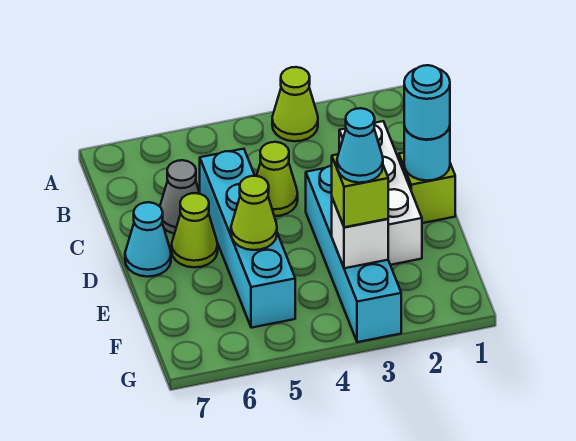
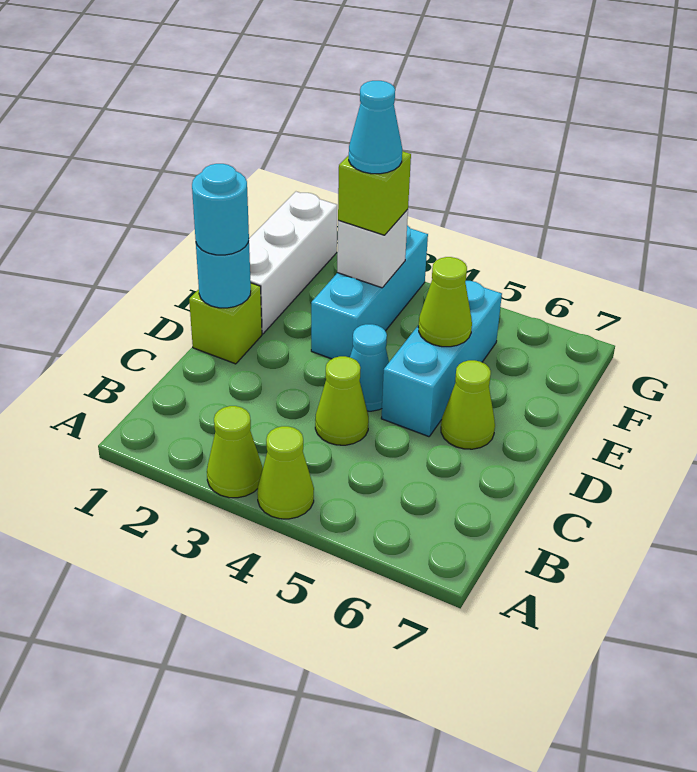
none -> lime 1x1 cone [257,426,314,519]
white 1x3 brick [339,121,422,265] -> white 1x3 brick moved to [249,192,337,334]
cyan 1x4 brick [200,149,295,328] -> cyan 1x3 brick [381,281,502,437]
grey 1x1 cone [160,160,200,234] -> none
cyan 1x4 brick [306,166,401,342] -> cyan 1x3 brick [311,225,428,359]
cyan 1x1 cone [125,202,171,277] -> cyan 1x1 cone moved to [350,324,389,411]

